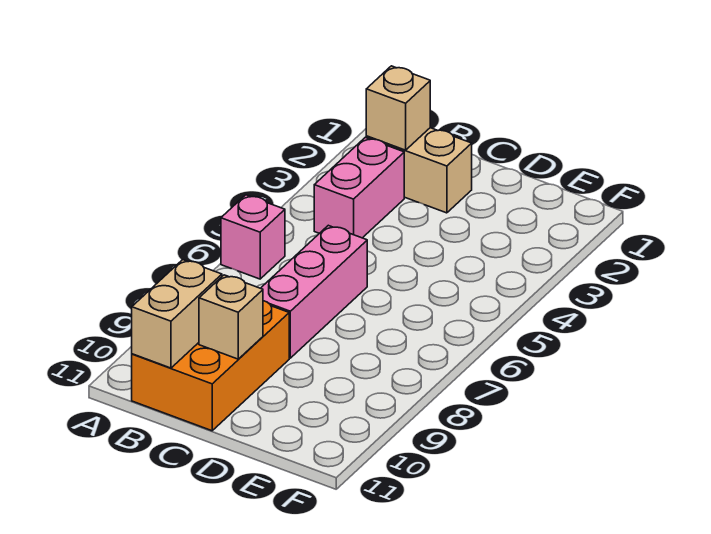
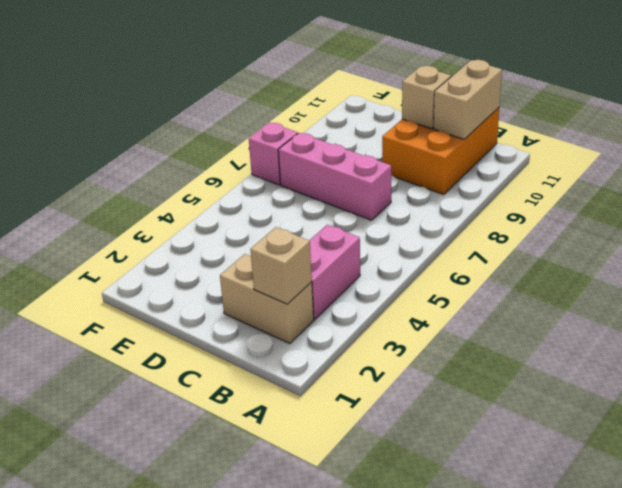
pink 1x1 brick [221,195,285,279] -> pink 1x1 brick moved to [249,122,298,185]
pink 1x3 brick [261,225,367,358] -> pink 1x3 brick turned to [278,133,391,220]

